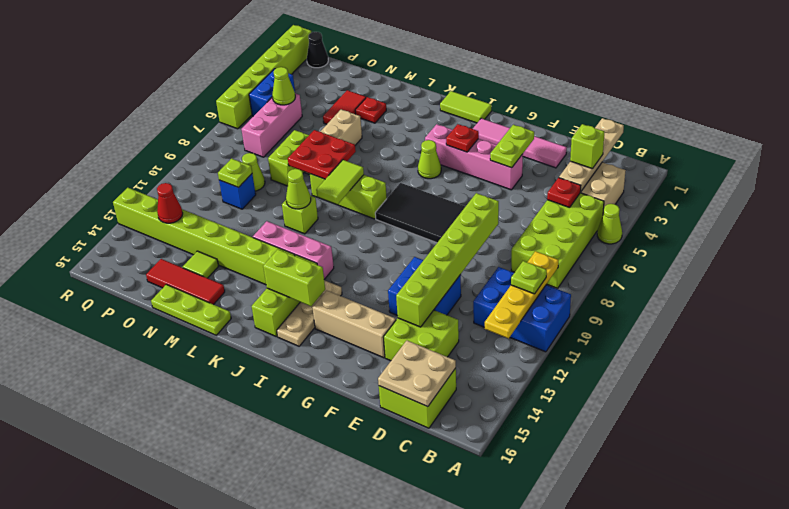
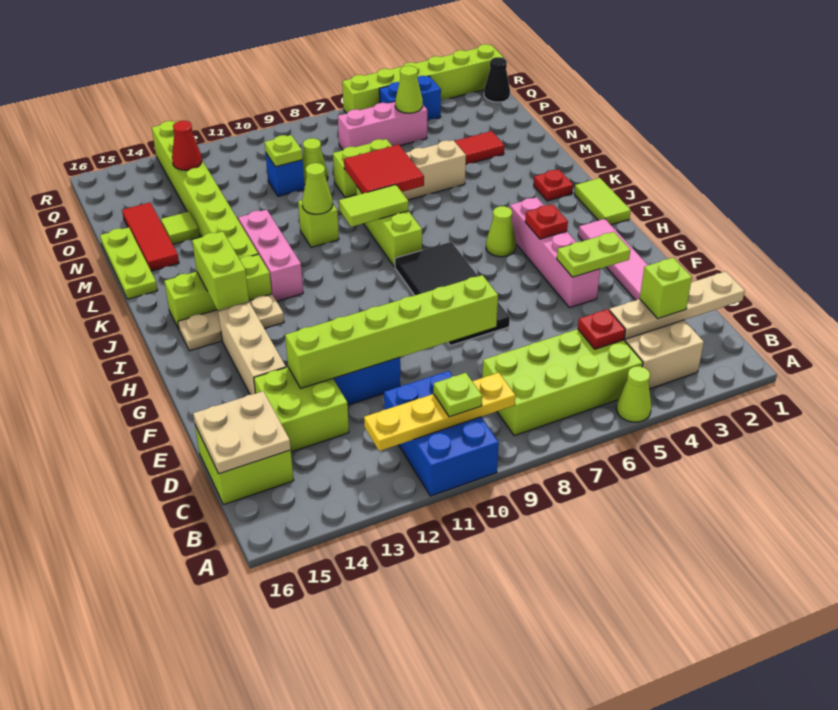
red 2x2 plate [288,130,356,179] -> red 2x2 tile [344,144,424,194]
red 1x1 plate [355,97,386,123] -> red 1x1 plate moved to [534,169,573,201]

